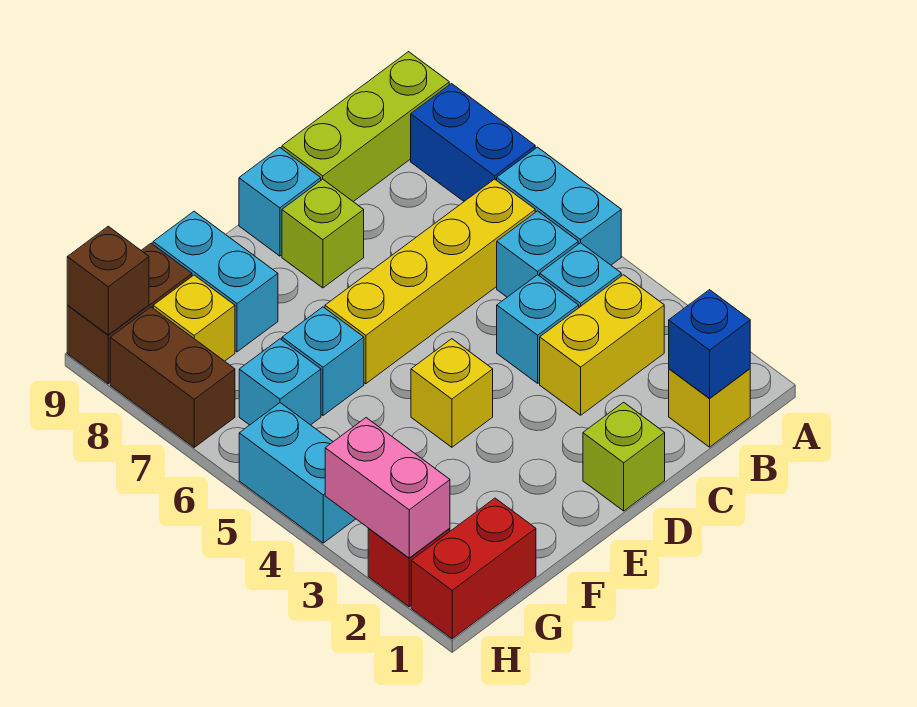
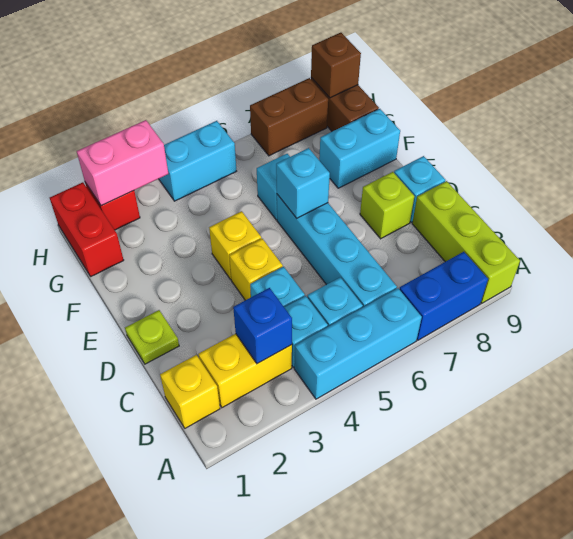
cyan 1x2 brick [497,147,621,265] -> cyan 1x3 brick [294,288,422,399]
blue 1x1 brick [669,290,750,398] -> blue 1x1 brick moved to [233,288,292,364]
yellow 1x2 brick [540,275,664,415] -> yellow 1x2 brick turned to [198,334,292,408]
yellow 1x4 brick [325,179,535,384] -> cyan 1x4 brick [277,194,397,307]
lime 1x1 brick [583,402,665,511] -> lime 1x1 plate [125,310,179,364]
cyan 1x1 brick [239,339,321,425] -> cyan 1x1 brick moved to [276,148,330,218]
yellow 1x1 brick [153,275,235,361] -> yellow 1x1 brick moved to [229,238,283,300]

